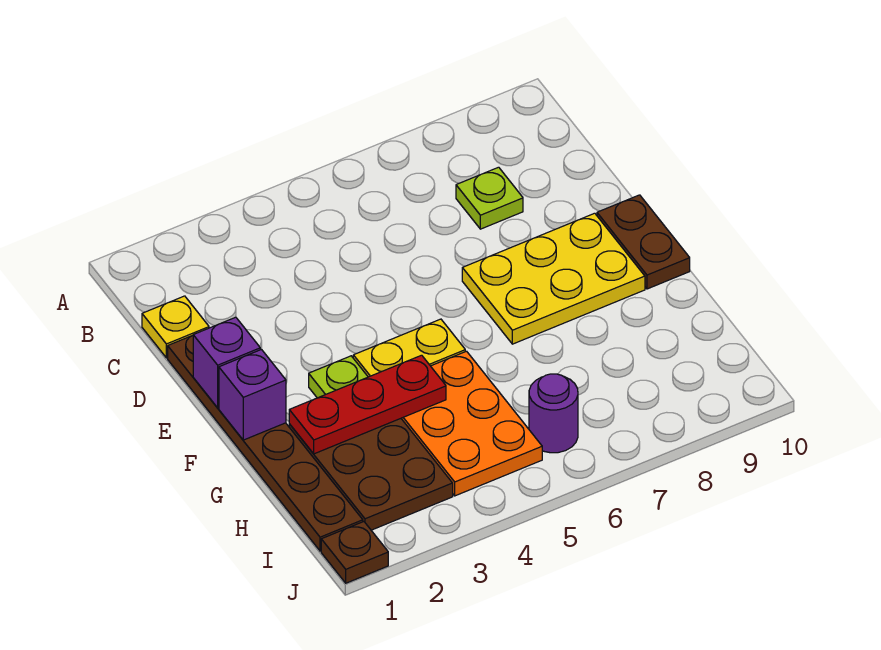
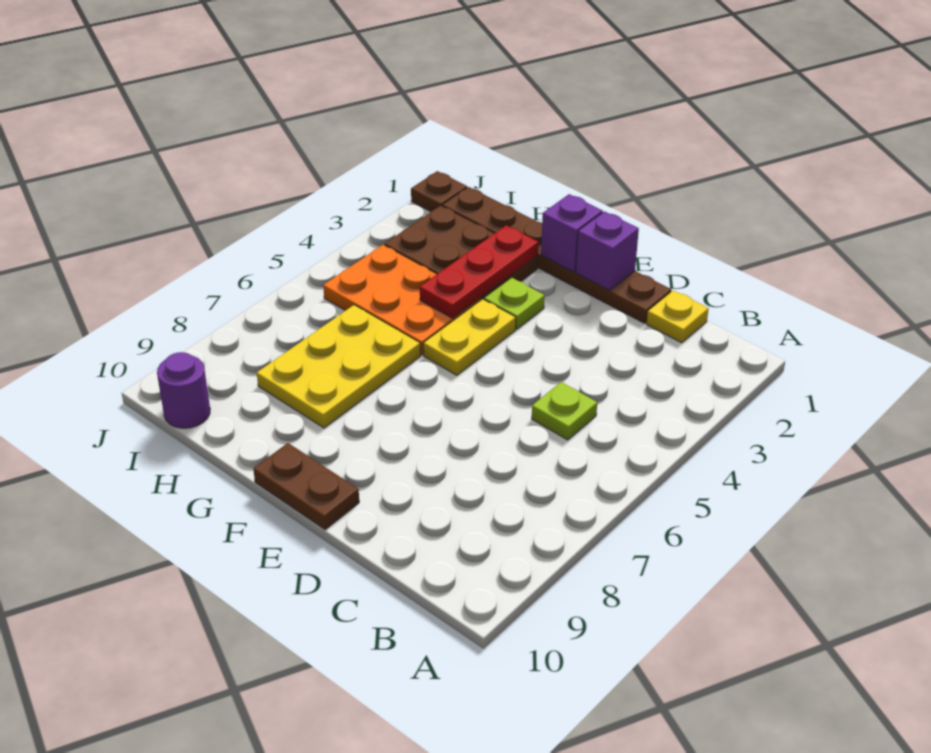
lime 1x1 plate [456,167,523,229] -> lime 1x1 plate moved to [532,382,597,440]
yellow 2x3 plate [462,213,645,344] -> yellow 2x3 plate moved to [257,305,420,428]
purple 1x1 round brick [529,374,578,453] -> purple 1x1 round brick moved to [157,352,210,428]

